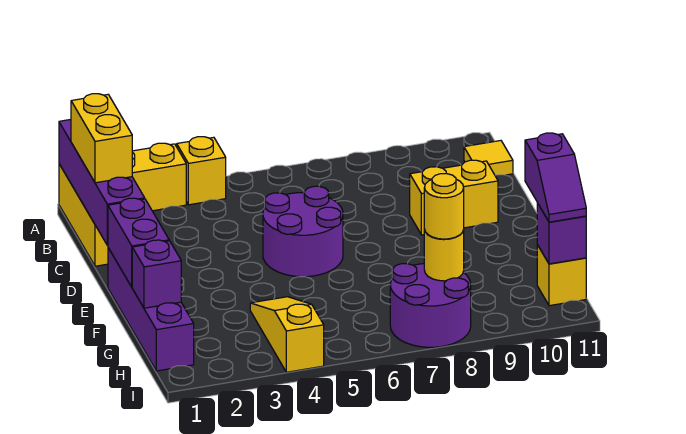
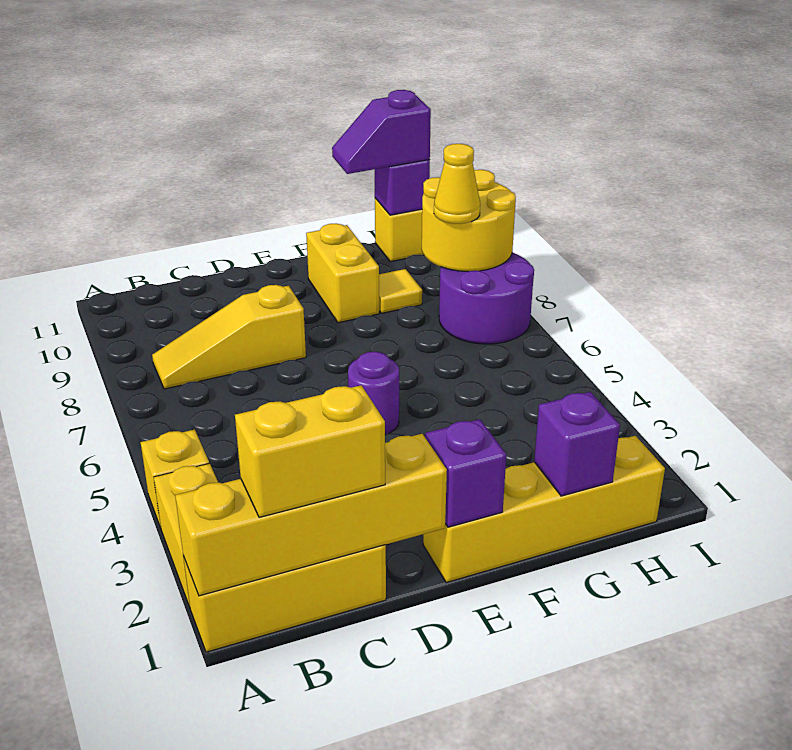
purple 1x4 brick [59,119,145,245] -> yellow 1x4 brick [175,434,447,596]
yellow 1x1 tile [464,141,513,175] -> yellow 1x1 tile moved to [379,269,422,313]
purple 2x2 round brick [263,186,343,277] -> purple 1x1 round brick [348,352,399,435]
yellow 1x2 brick [410,160,498,235] -> yellow 1x2 brick moved to [306,224,379,323]
purple 1x4 brick [108,248,194,371] -> yellow 1x4 brick [423,436,665,583]
purple 1x2 brick [108,198,169,287] -> purple 1x1 brick [425,419,506,527]
yellow 1x3 slope [250,297,324,372] -> yellow 1x3 slope moved to [152,285,306,389]
purple 1x2 slope [525,133,586,222] -> purple 1x2 slope turned to [332,90,431,174]
yellow 1x1 round brick [424,229,464,281] -> yellow 2x2 round brick [422,170,516,271]
yellow 1x1 round brick [424,174,464,239] -> yellow 1x1 cone [434,144,480,224]

